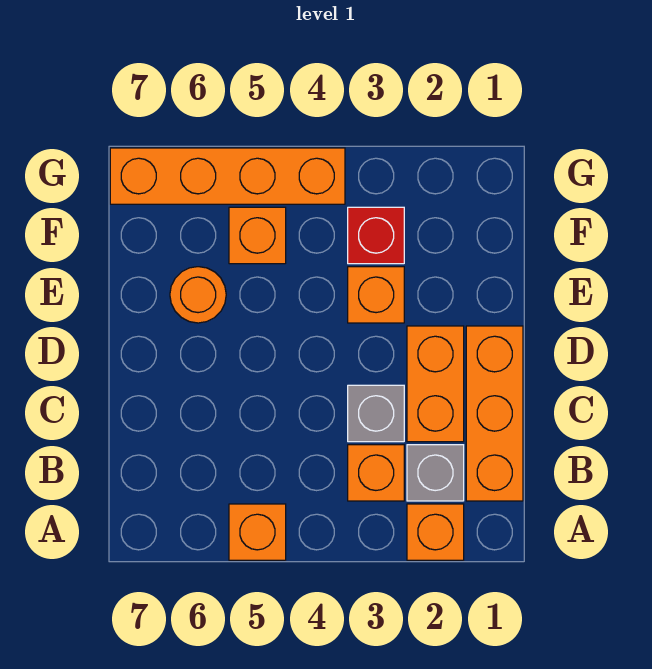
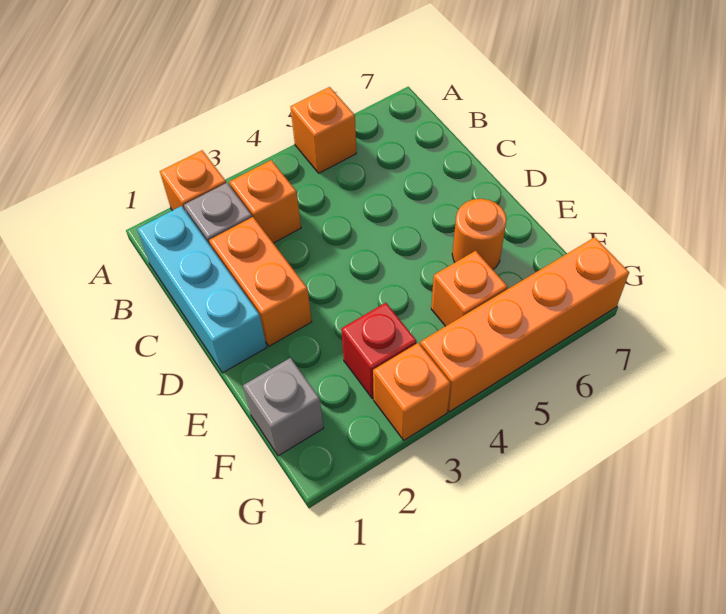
orange 1x3 brick [466,326,523,501] -> cyan 1x3 brick [137,206,267,373]
grey 1x1 brick [348,385,404,442] -> grey 1x1 brick moved to [243,358,324,456]
orange 1x1 brick [348,267,404,323] -> orange 1x1 brick moved to [373,343,451,440]

